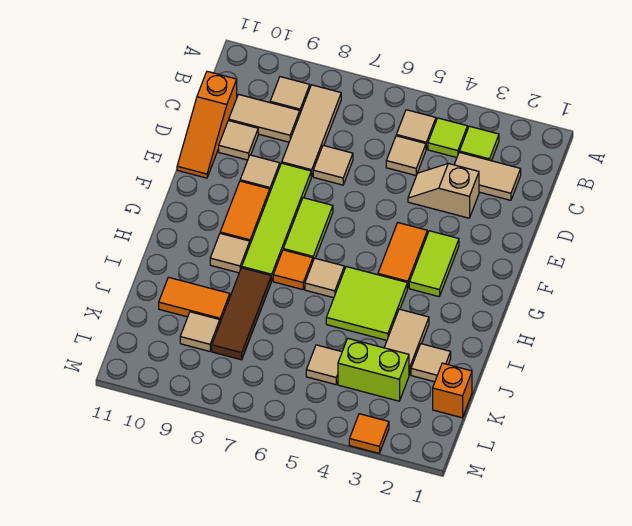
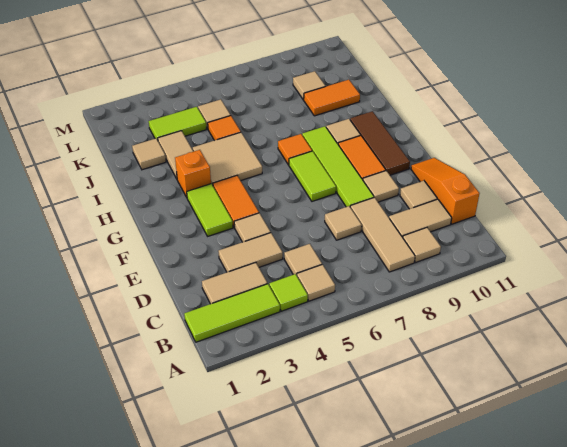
lime 1x1 tile [459,126,499,161] -> lime 1x3 tile [184,284,280,342]
tan 1x2 slope [408,163,479,218] -> tan 1x2 tile [218,233,283,272]
lime 2x2 tile [326,267,407,340] -> tan 2x2 tile [193,132,262,185]
tan 1x1 tile [305,258,344,298] -> tan 1x1 tile moved to [234,213,271,242]
brown 1x3 tile [212,268,271,360] -> brown 1x3 tile moved to [350,111,410,175]
orange 1x1 brick [433,363,472,418] -> orange 1x1 brick moved to [175,150,211,197]
lime 1x2 brick [338,339,409,401] -> lime 1x2 tile [149,107,206,140]
orange 1x1 tile [349,414,389,453] -> orange 1x1 tile moved to [208,116,241,141]

